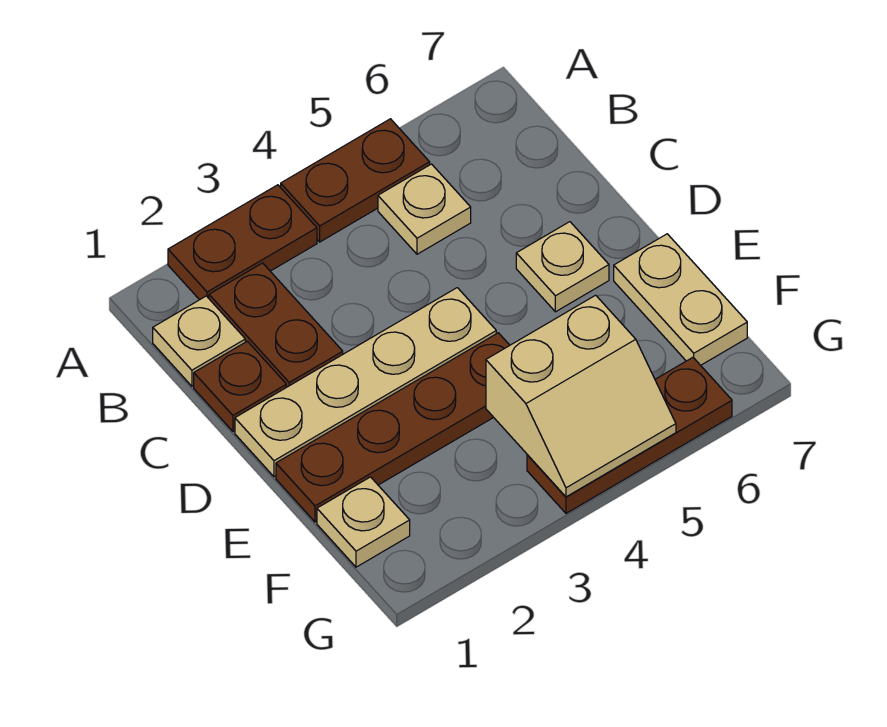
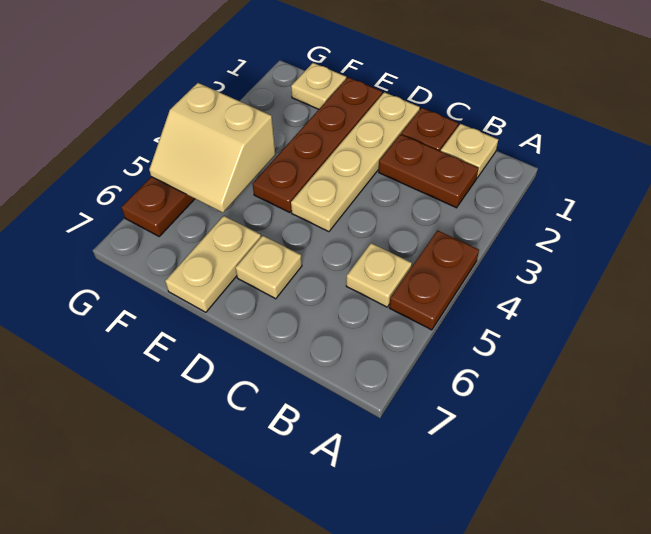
brown 1x2 plate [168,185,317,300] -> none
tan 1x2 plate [614,234,747,365] -> tan 1x2 plate turned to [165,216,261,312]
tan 2x2 slope [486,295,676,497] -> tan 2x2 slope turned to [149,83,275,213]

